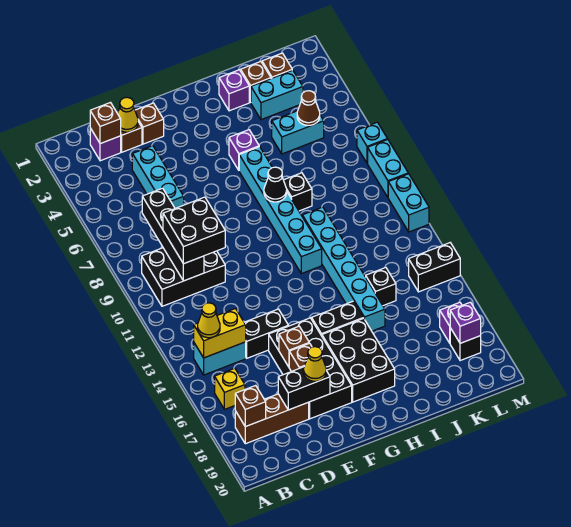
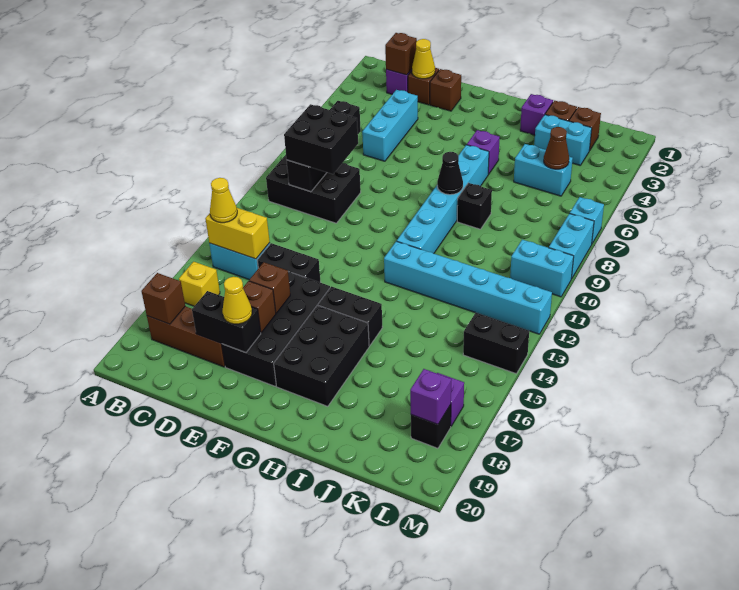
cyan 1x6 brick [302,207,385,331] -> cyan 1x6 brick turned to [384,241,552,334]
black 1x1 brick [366,268,396,306] -> none
cyan 1x2 brick [388,174,429,232] -> cyan 1x2 brick turned to [510,240,574,297]

